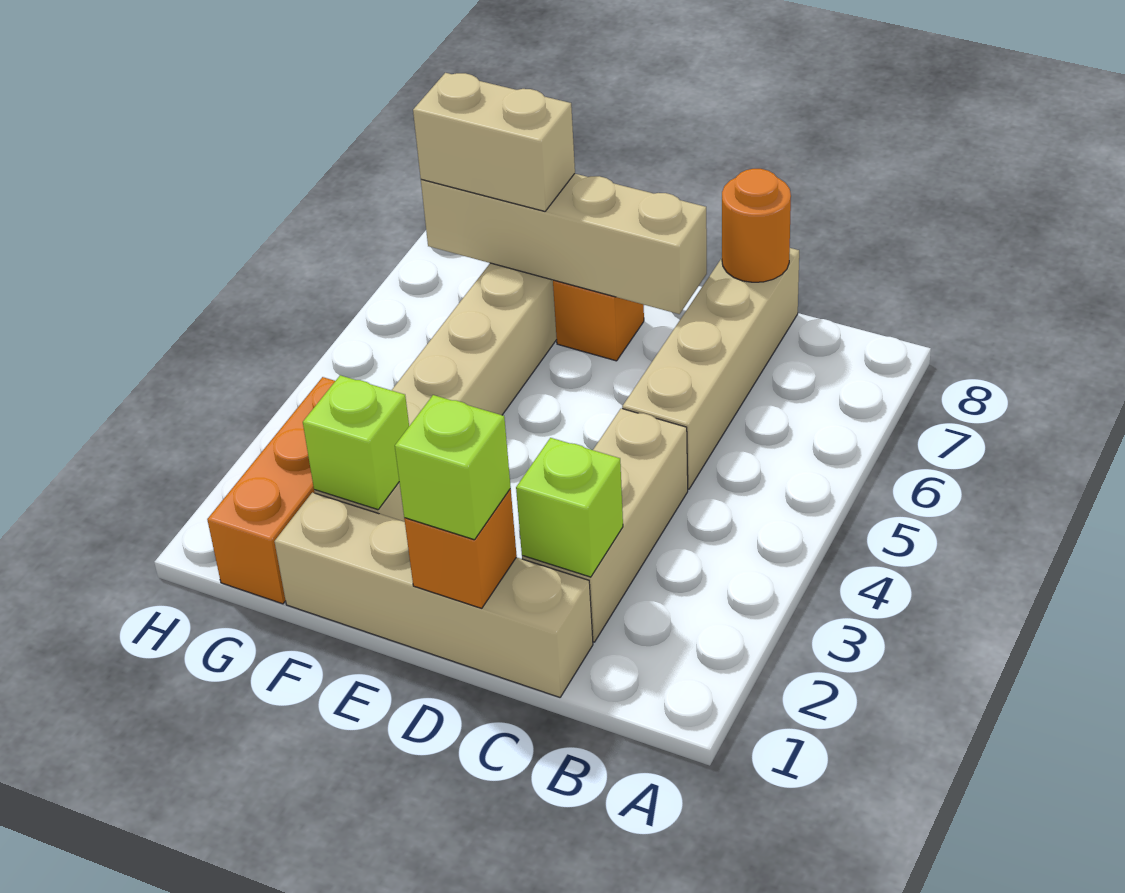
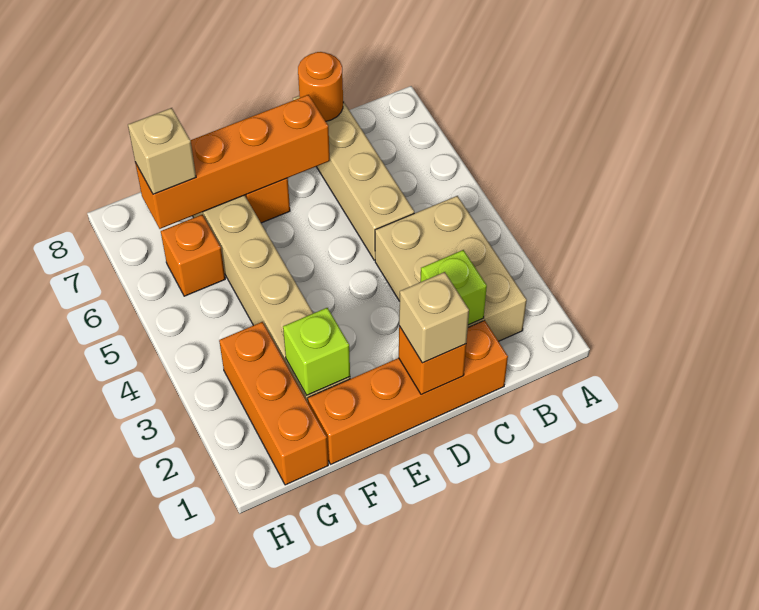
tan 1x4 brick [274,493,593,697] -> orange 1x4 brick [308,320,508,464]
tan 1x3 brick [522,408,688,642] -> tan 2x3 brick [375,196,527,341]
lime 1x1 brick [395,395,511,540] -> tan 1x1 brick [399,272,469,363]
tan 1x4 brick [421,174,707,314] -> orange 1x4 brick [135,95,330,229]
tan 1x2 brick [413,73,575,211] -> tan 1x1 brick [128,108,196,194]
none -> orange 1x1 brick [161,215,225,296]

